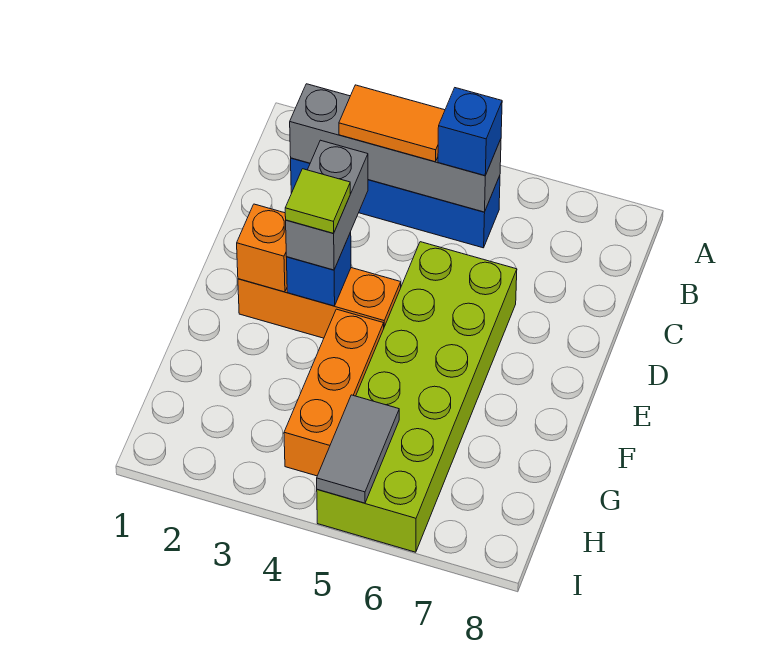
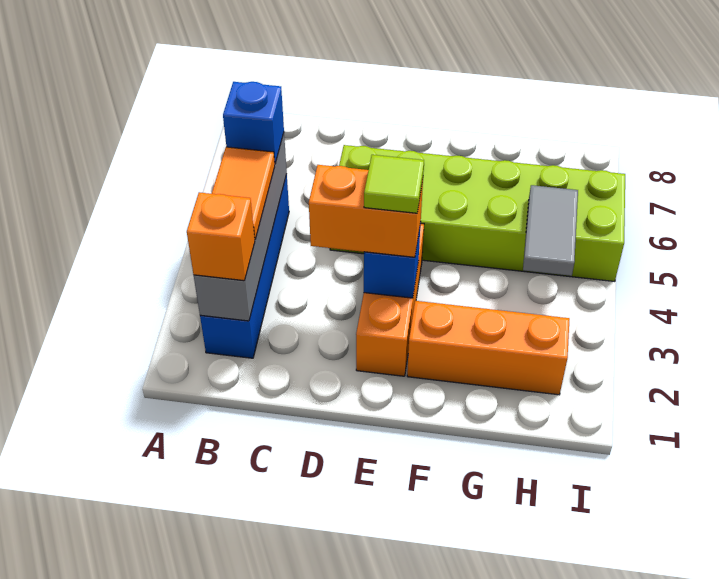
grey 1x2 brick [286,140,368,270] -> orange 1x2 brick [309,165,423,257]
orange 1x1 brick [237,204,287,292] -> orange 1x1 brick moved to [187,192,255,281]
orange 1x3 brick [284,309,384,476] -> orange 1x3 brick moved to [407,301,570,395]
grey 1x2 tile [317,395,399,503] -> grey 1x2 tile turned to [523,185,578,276]

